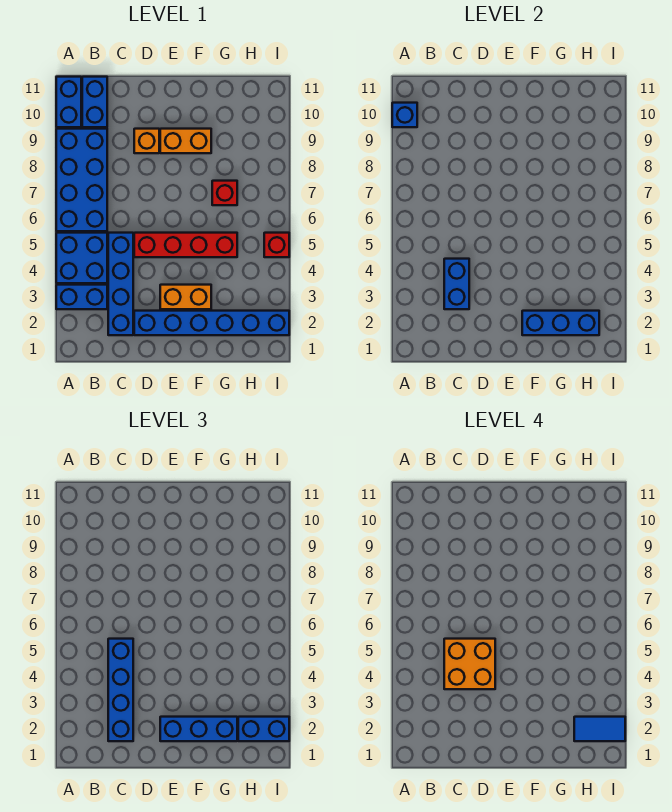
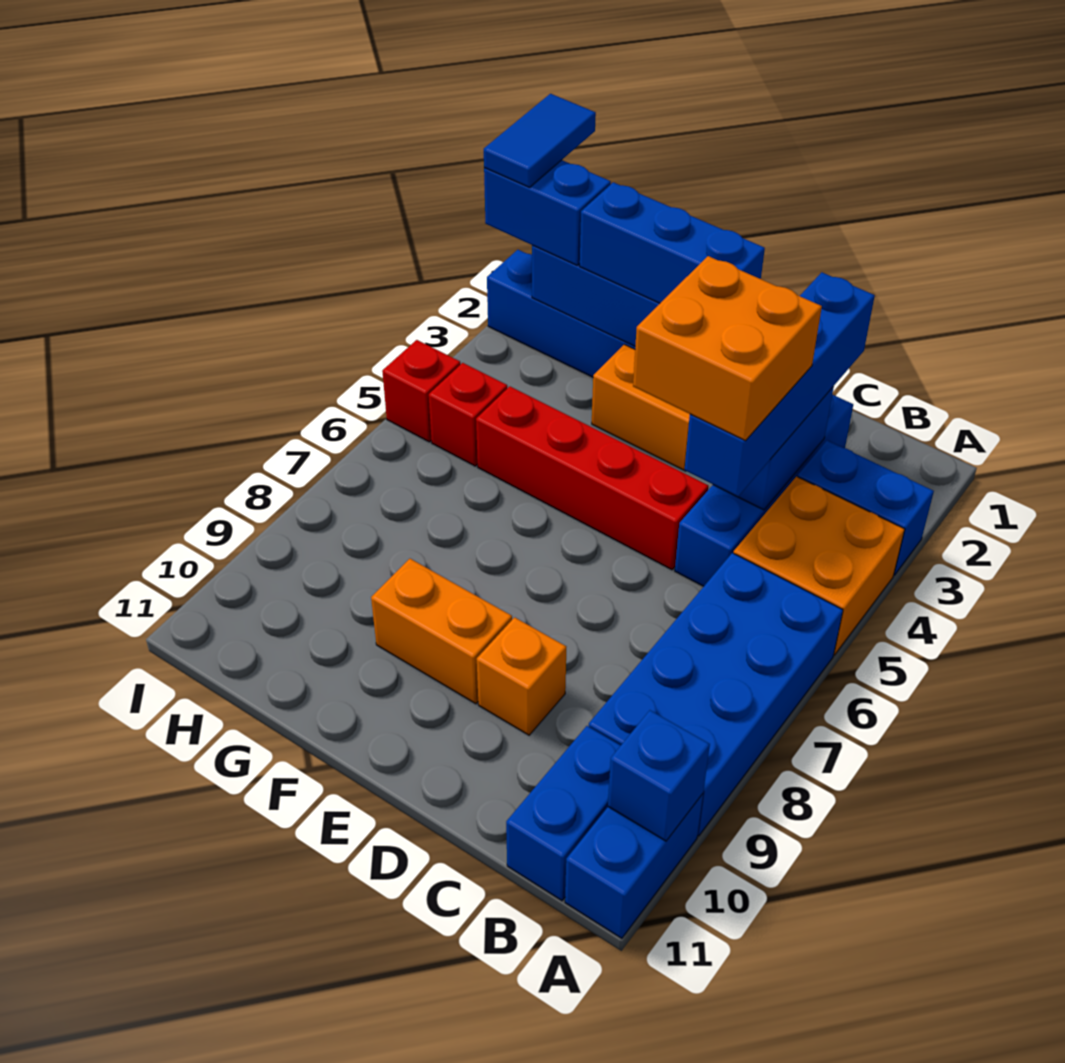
blue 2x2 brick [56,233,107,283] -> orange 2x2 brick [734,476,905,655]
red 1x1 brick [212,181,237,205] -> red 1x1 brick moved to [429,363,507,466]
blue 1x2 tile [574,717,625,741] -> blue 1x2 tile turned to [484,94,596,188]

